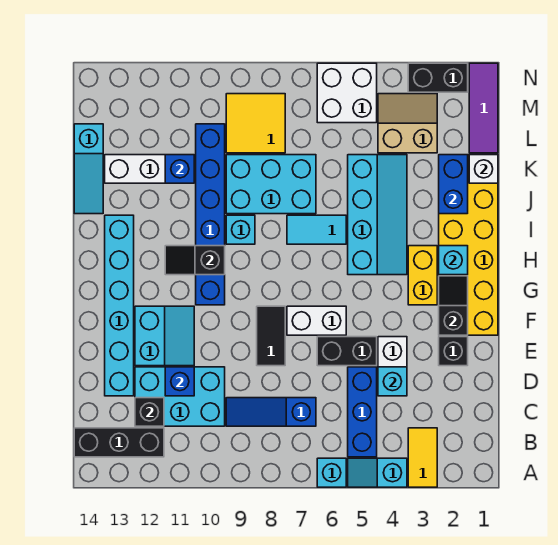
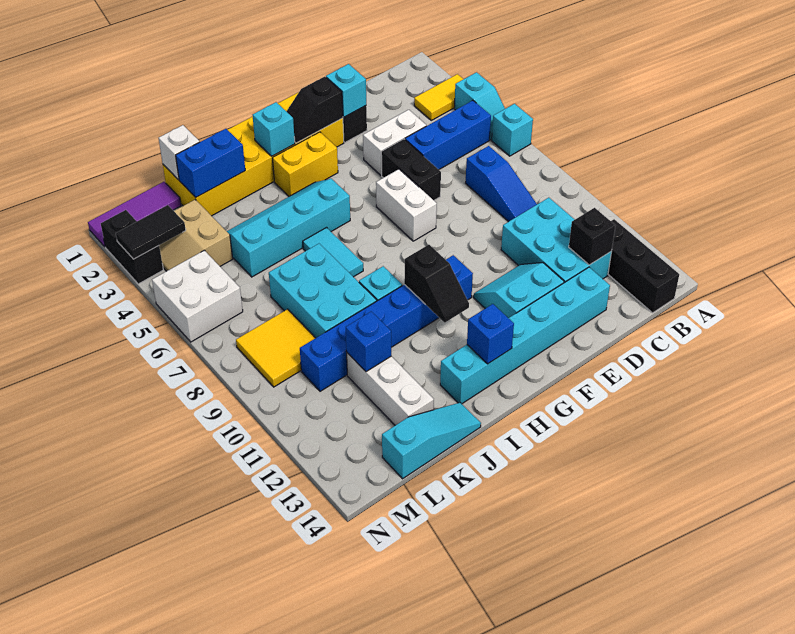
cyan 1x1 brick [378,367,407,396] -> cyan 1x1 brick moved to [326,64,366,117]
blue 1x1 brick [165,367,194,396] -> blue 1x1 brick moved to [467,304,514,364]
black 1x2 tile [257,306,285,366] -> black 1x2 tile moved to [116,205,186,259]

